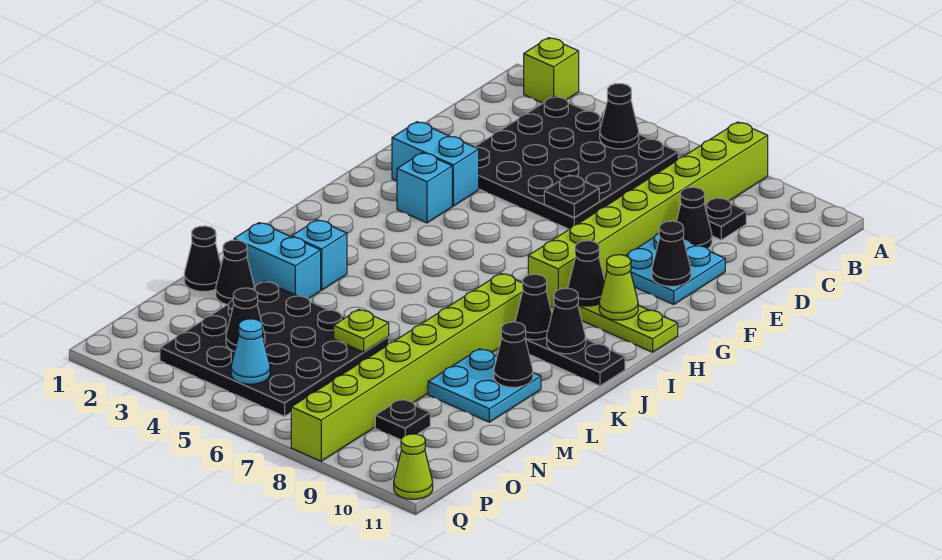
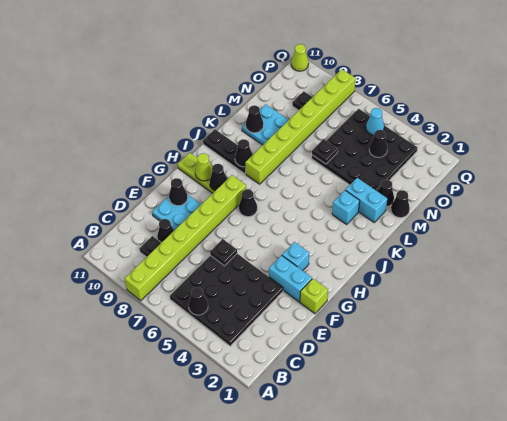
lime 1x1 brick [524,38,579,103] -> lime 1x1 brick moved to [300,279,328,314]
black 1x1 cone [547,288,586,354] -> black 1x1 cone moved to [239,189,257,217]
lime 1x1 plate [334,310,389,352] -> black 1x1 plate [312,139,338,164]

